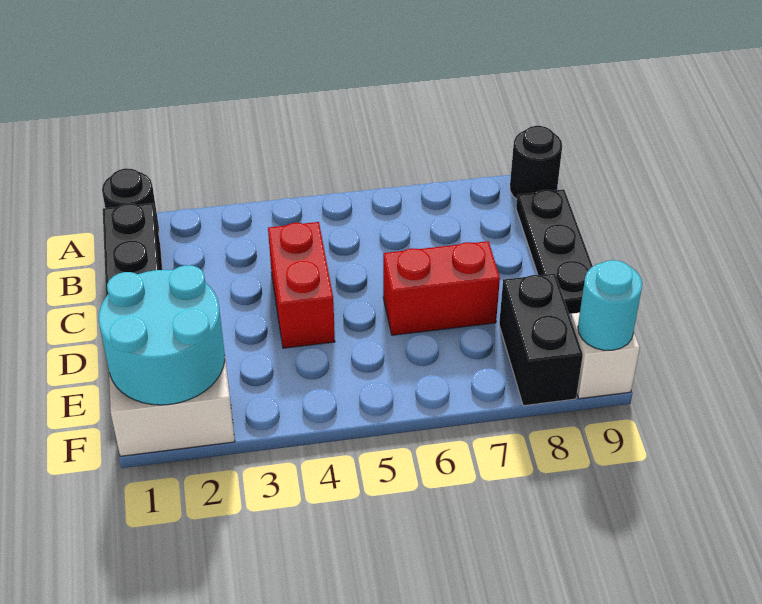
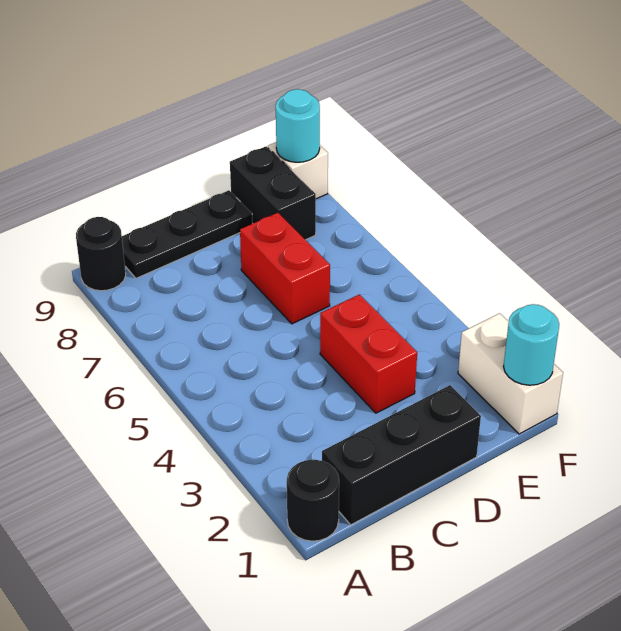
red 1x2 brick [268,222,335,348] -> red 1x2 brick turned to [320,294,417,413]
cyan 2x2 round brick [99,265,225,405] -> cyan 1x1 round brick [504,304,559,385]
black 1x2 brick [499,274,583,406] -> black 1x2 brick turned to [230,146,316,240]

